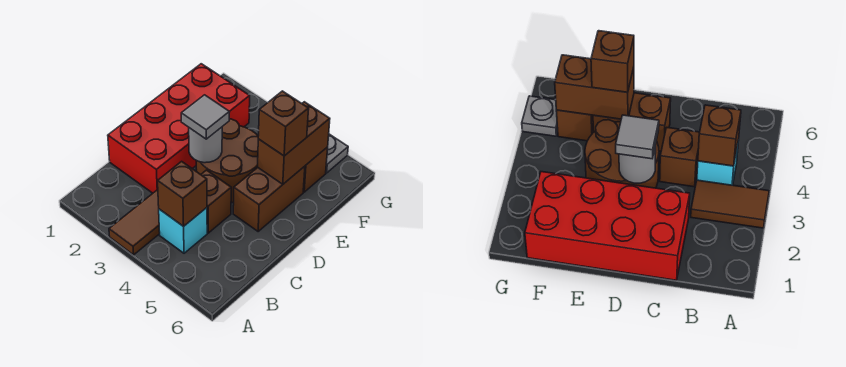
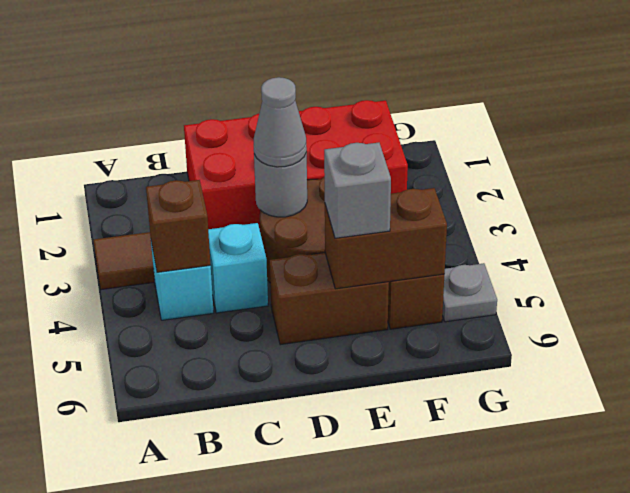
brown 1x1 brick [201,170,231,233] -> cyan 1x1 brick [208,223,268,313]
grey 1x1 tile [181,95,230,139] -> grey 1x1 cone [254,77,307,167]
brown 1x1 brick [258,91,309,156] -> grey 1x1 brick [324,143,391,238]

